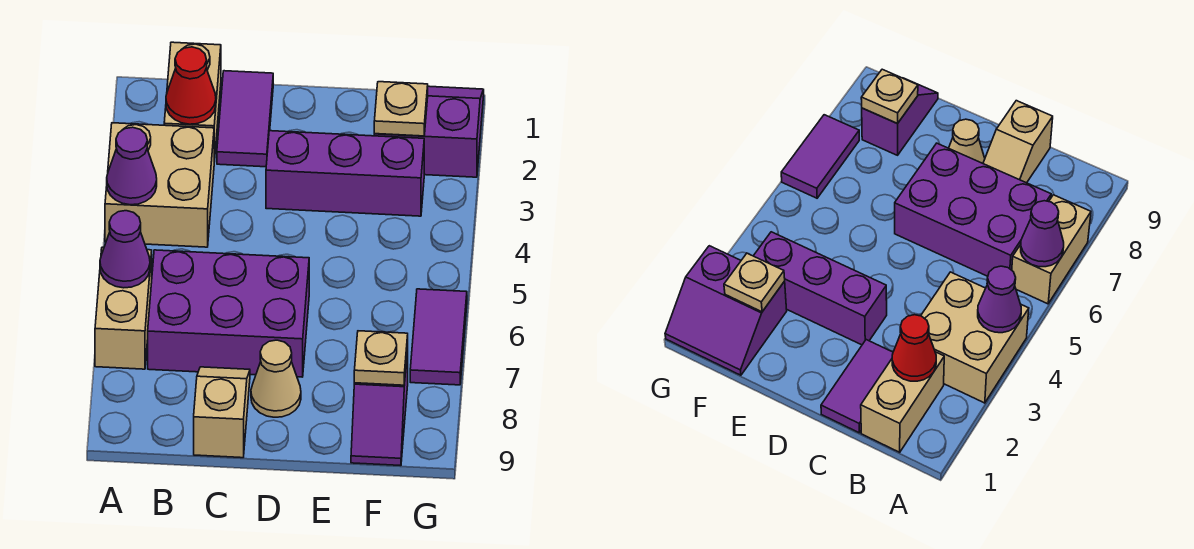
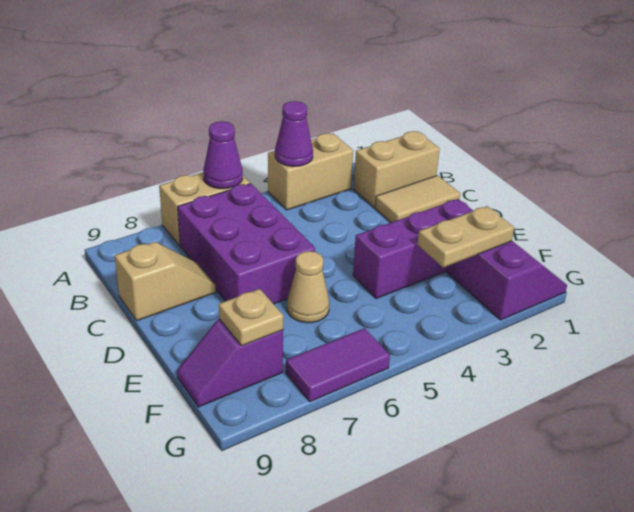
tan 2x2 brick [105,123,214,247] -> tan 1x2 brick [268,133,353,210]
red 1x1 cone [166,47,216,124] -> none
purple 1x2 tile [217,71,273,167] -> tan 1x2 tile [375,175,460,222]
purple 1x3 brick [266,131,424,216] -> purple 1x3 brick turned to [353,199,473,299]
tan 1x1 cone [251,340,301,417] -> tan 1x1 cone moved to [287,251,329,323]
tan 1x1 plate [374,82,428,136] -> tan 1x2 plate [417,206,514,268]

